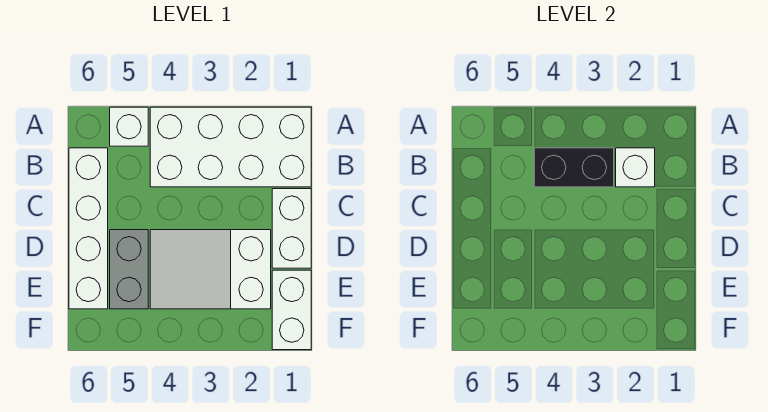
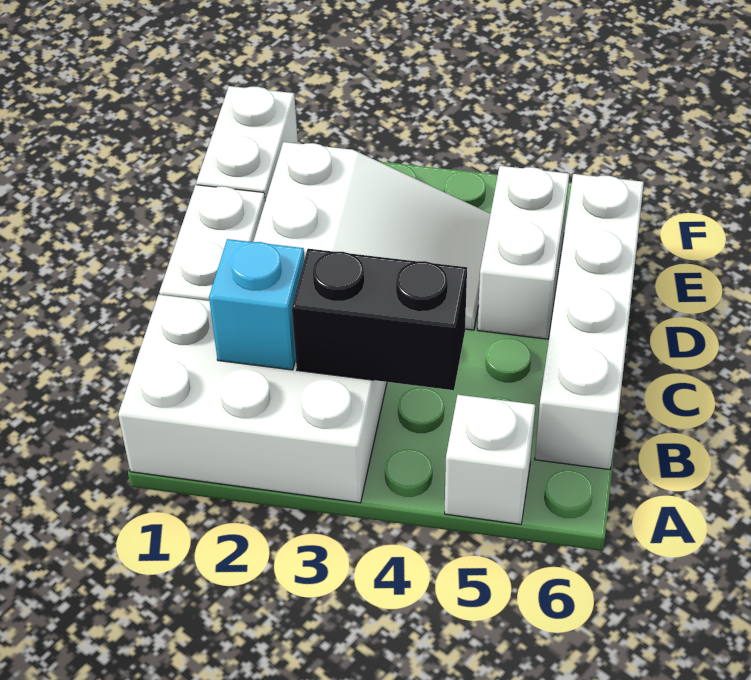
white 2x4 brick [150,107,311,187] -> white 2x3 brick [118,295,387,503]
white 1x1 brick [616,148,655,187] -> cyan 1x1 brick [209,239,304,370]
grey 1x2 brick [110,230,148,309] -> white 1x2 brick [478,166,569,339]

